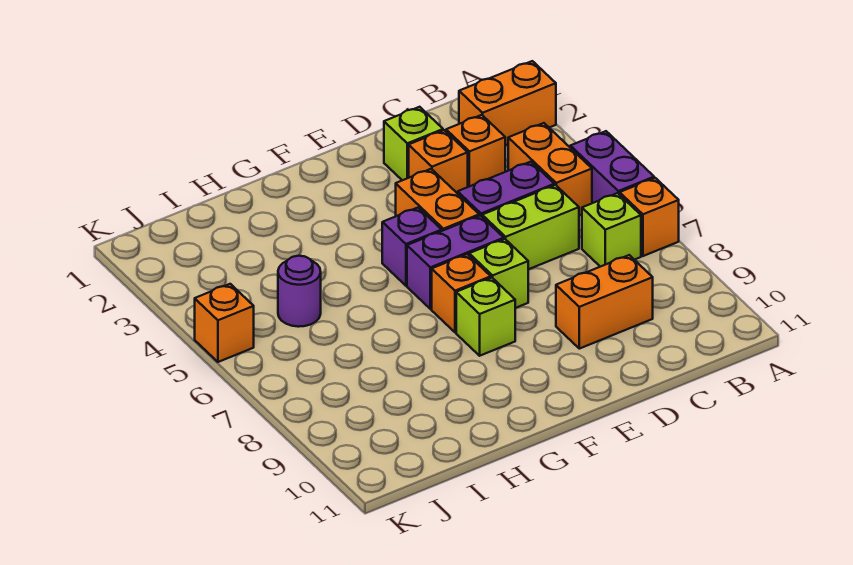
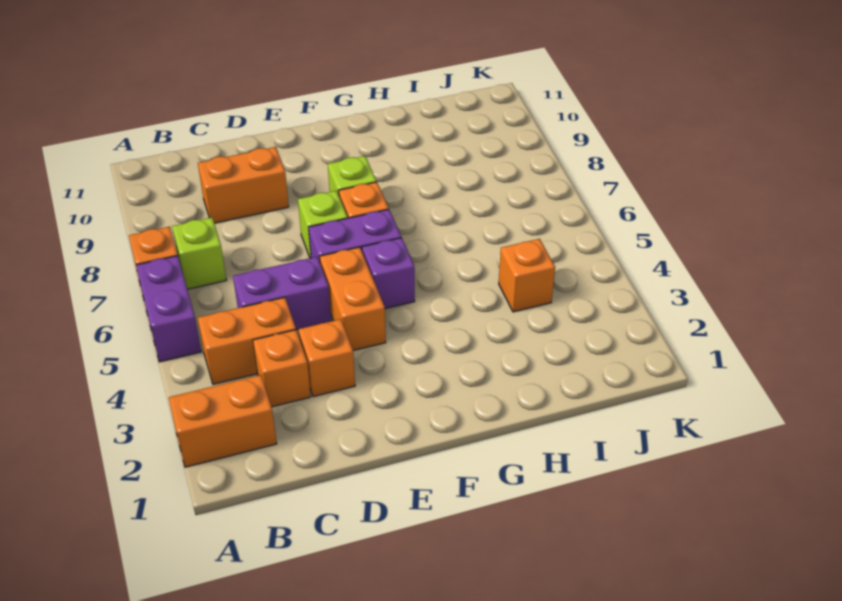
orange 1x2 brick [508,123,592,216] -> orange 1x2 brick turned to [198,297,296,384]
lime 1x2 brick [482,185,579,269] -> none
lime 1x1 brick [384,107,443,180] -> none
purple 1x1 round brick [278,256,321,327] -> none
orange 1x1 brick [195,284,254,362] -> orange 1x1 brick moved to [499,239,555,312]

